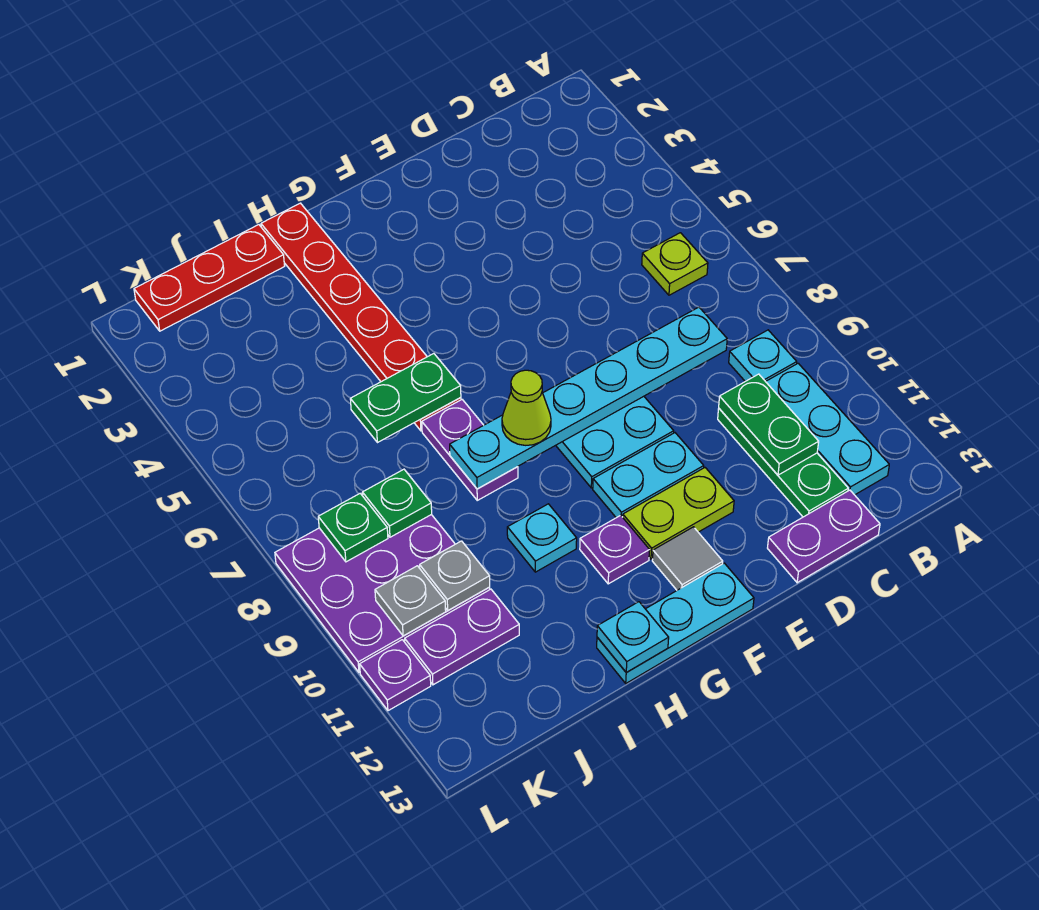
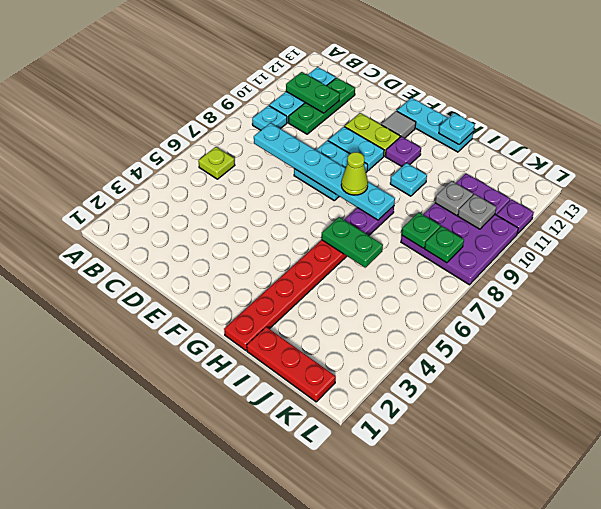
green 1x2 plate [719,374,819,475] -> green 1x2 plate turned to [286,72,340,113]
purple 1x2 plate [768,490,880,583] -> none

